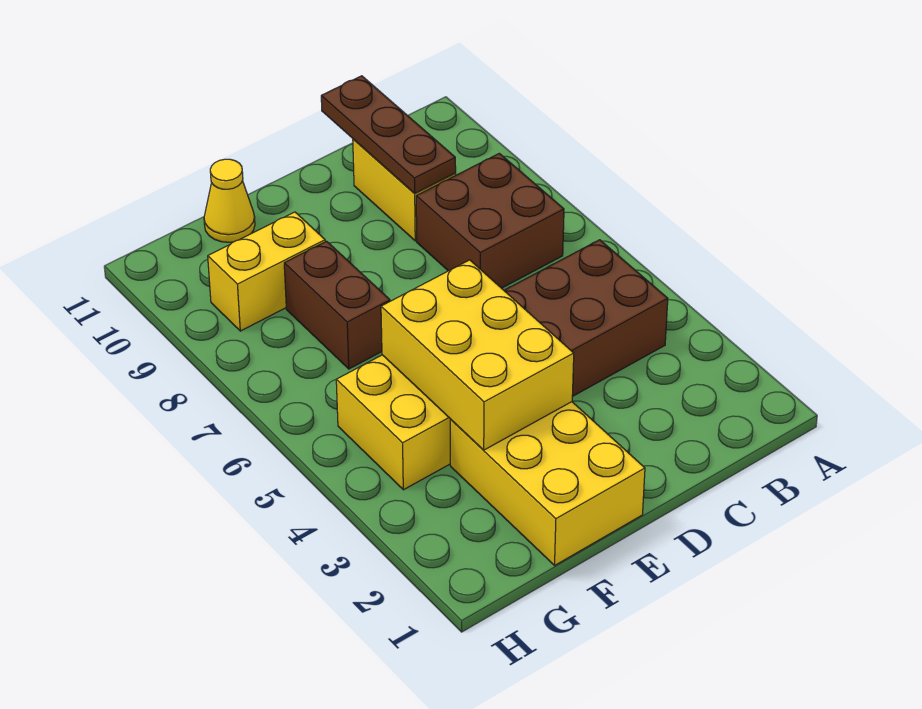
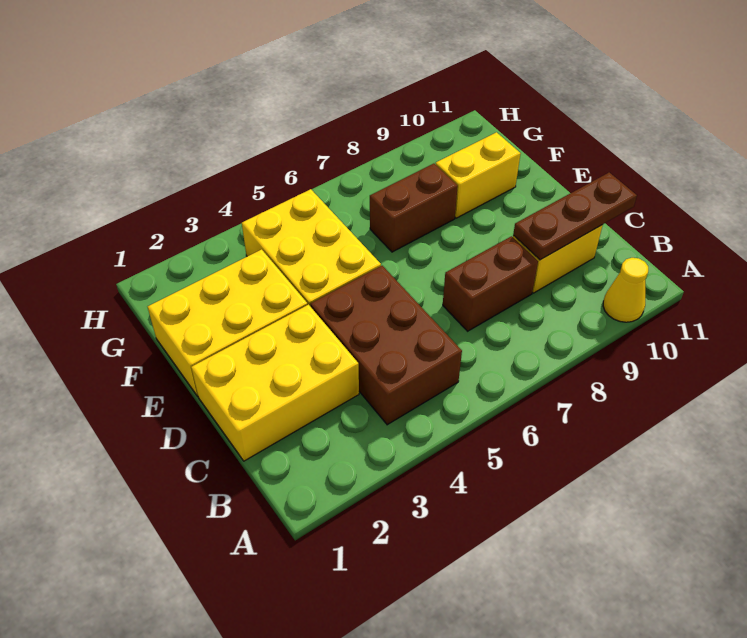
brown 2x2 brick [416,153,564,288] -> brown 1x2 brick [443,236,538,331]
yellow 2x3 brick [381,260,574,450] -> yellow 2x3 brick moved to [191,305,359,461]
yellow 1x2 brick [208,212,325,331] -> yellow 1x2 brick turned to [436,132,521,218]
yellow 1x1 cone [204,159,255,242] -> yellow 1x1 cone moved to [603,258,648,322]

